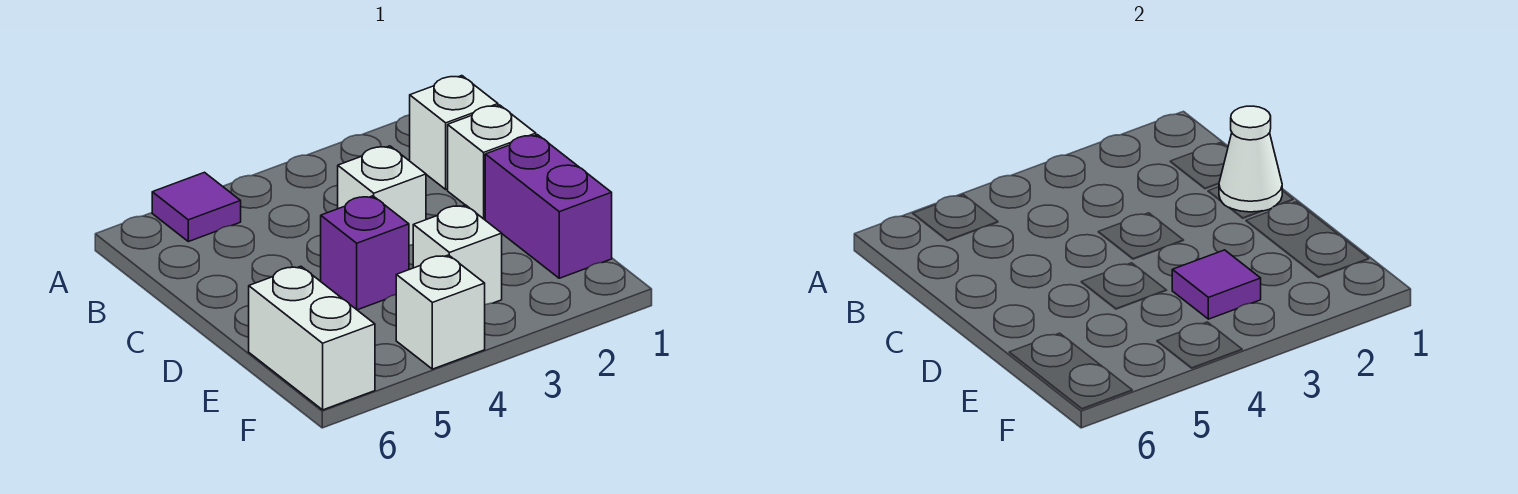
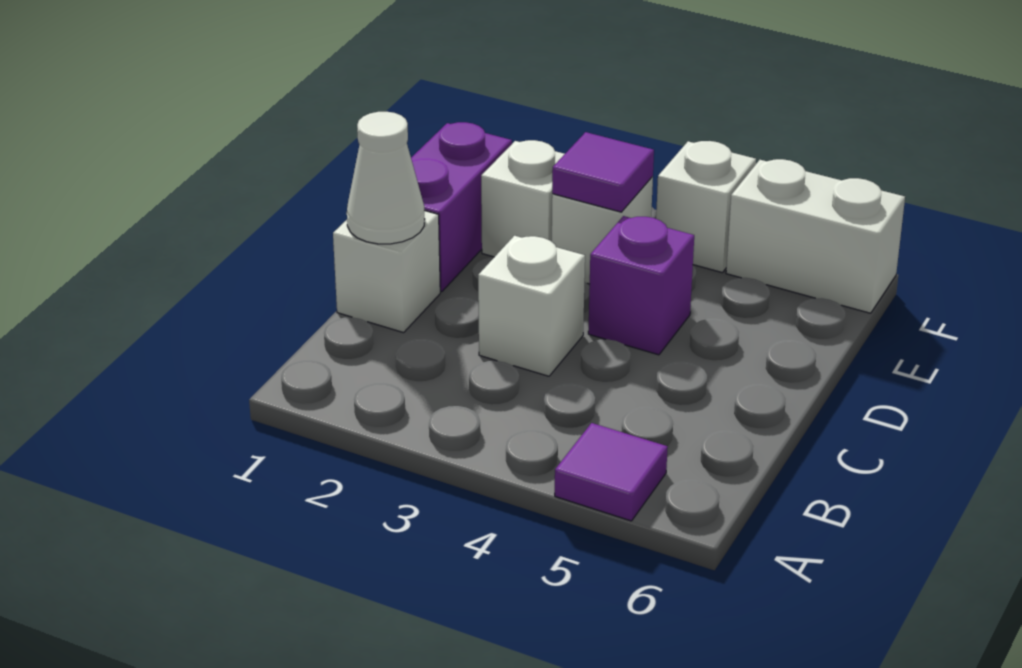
white 1x1 brick [410,76,498,189] -> white 1x1 brick moved to [481,140,564,257]
white 1x2 brick [249,266,375,410] -> white 1x2 brick turned to [726,159,905,313]

